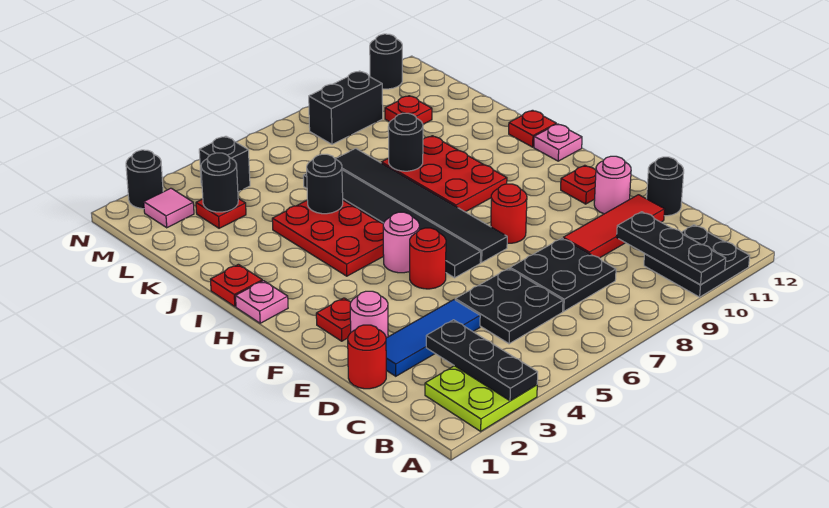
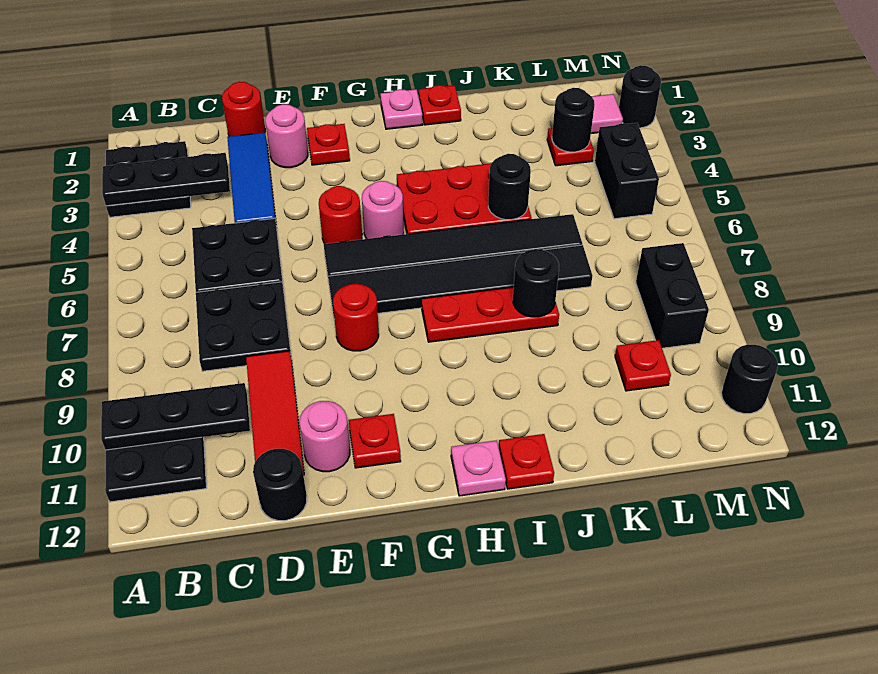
lime 2x2 plate [425,366,537,431] -> black 2x2 plate [106,141,191,217]
red 2x3 plate [381,136,507,212] -> red 1x3 plate [422,287,559,342]
black 1x1 brick [199,136,250,192] -> black 1x2 brick [595,123,659,219]

